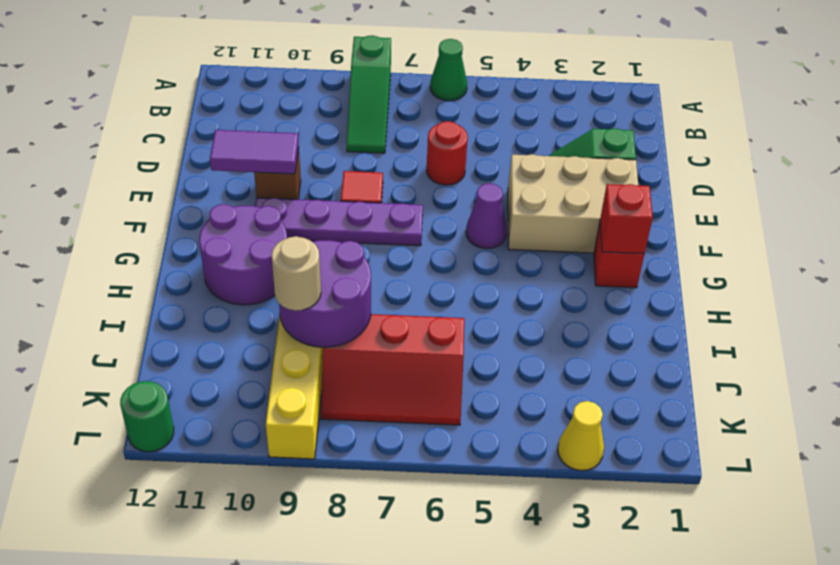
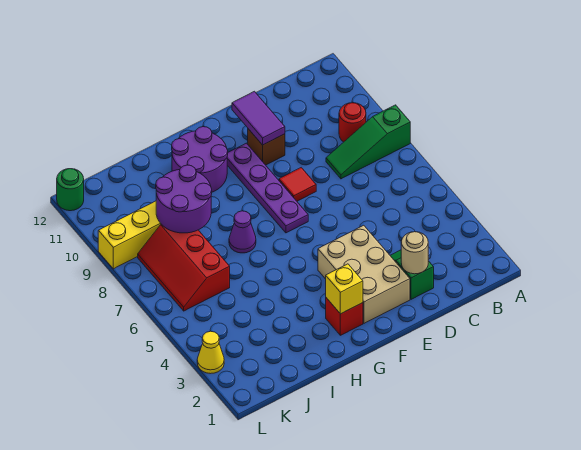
green 1x1 cone [430,39,467,101] -> none
red 1x1 round brick [427,121,468,185] -> red 1x1 round brick moved to [339,103,366,142]
purple 1x1 cone [466,183,507,249] -> purple 1x1 cone moved to [229,211,256,253]
red 1x1 brick [600,184,653,254] -> yellow 1x1 brick [326,264,363,314]
tan 1x1 round brick [272,236,321,311] -> tan 1x1 round brick moved to [401,232,428,274]

